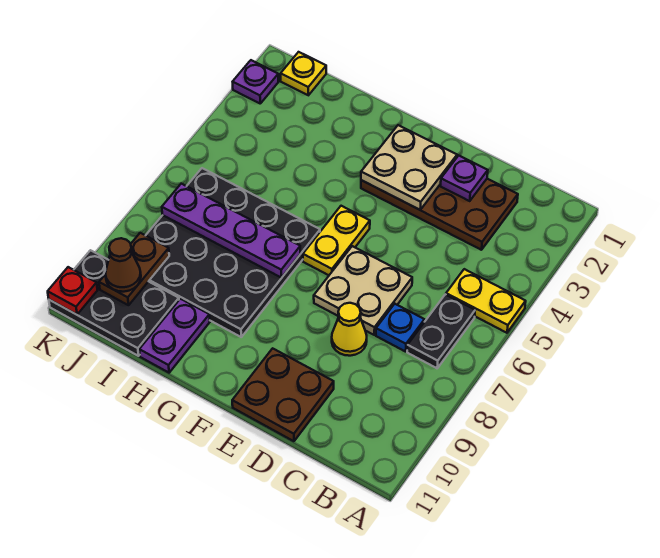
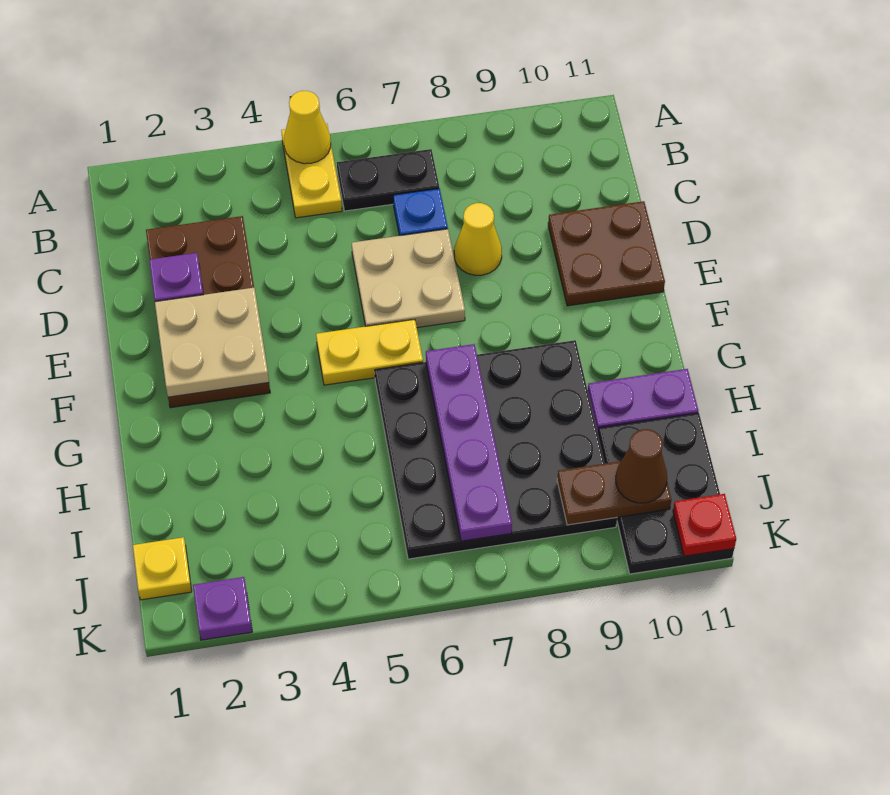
none -> yellow 1x1 cone [284,91,331,164]

